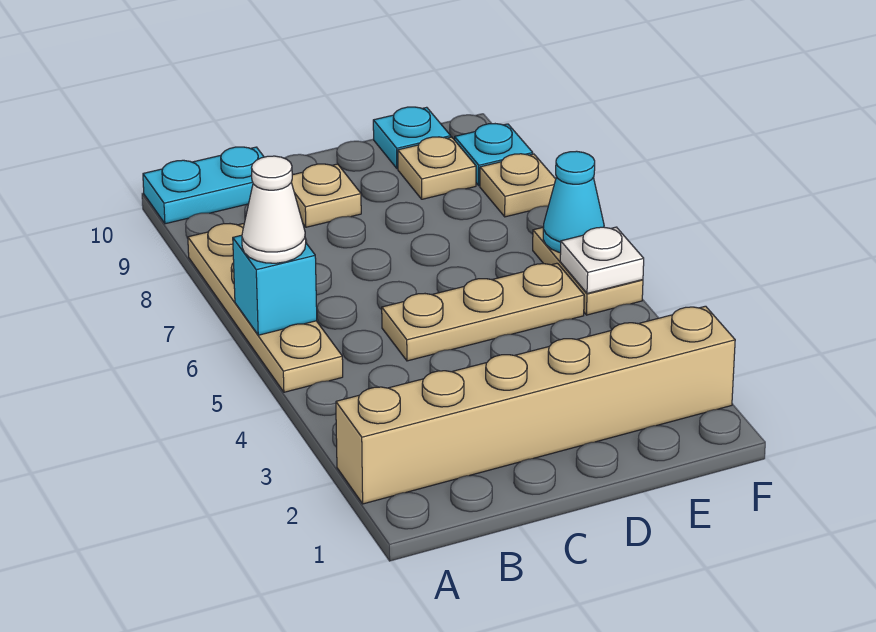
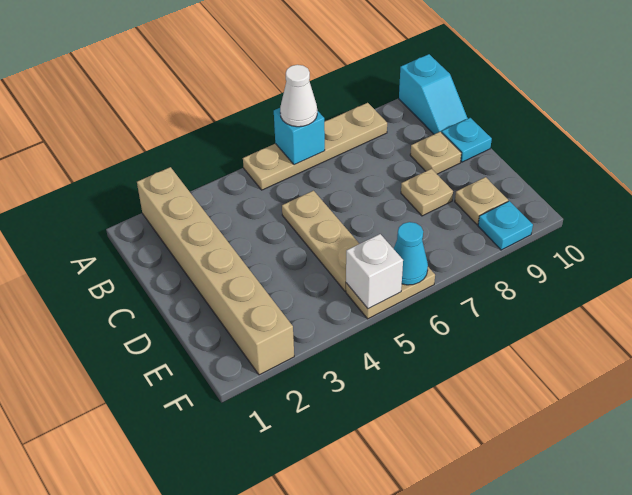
cyan 1x2 plate [143,147,264,224] -> cyan 1x2 slope [399,54,468,134]
cyan 1x1 plate [373,107,451,169] -> cyan 1x1 plate moved to [442,118,492,162]
white 1x1 plate [560,227,644,294] -> white 1x1 brick [346,234,403,309]
tan 1x1 plate [480,154,556,217] -> tan 1x1 plate moved to [401,169,453,216]

